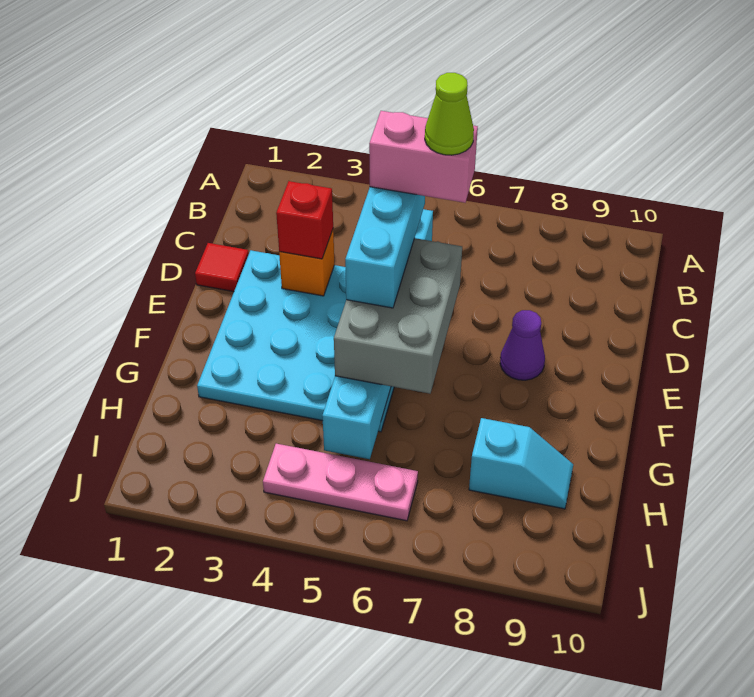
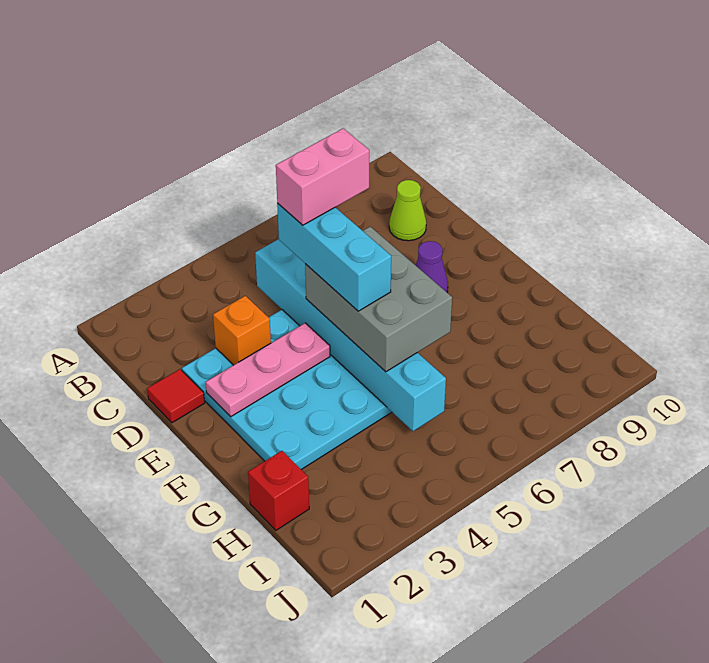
red 1x1 brick [276,181,333,259] -> red 1x1 brick moved to [248,451,309,530]
lime 1x1 cone [425,73,474,155] -> lime 1x1 cone moved to [389,180,426,241]
cyan 1x2 slope [469,418,573,509] -> none
pink 1x3 plate [263,444,418,521] -> pink 1x3 plate moved to [206,323,330,417]

